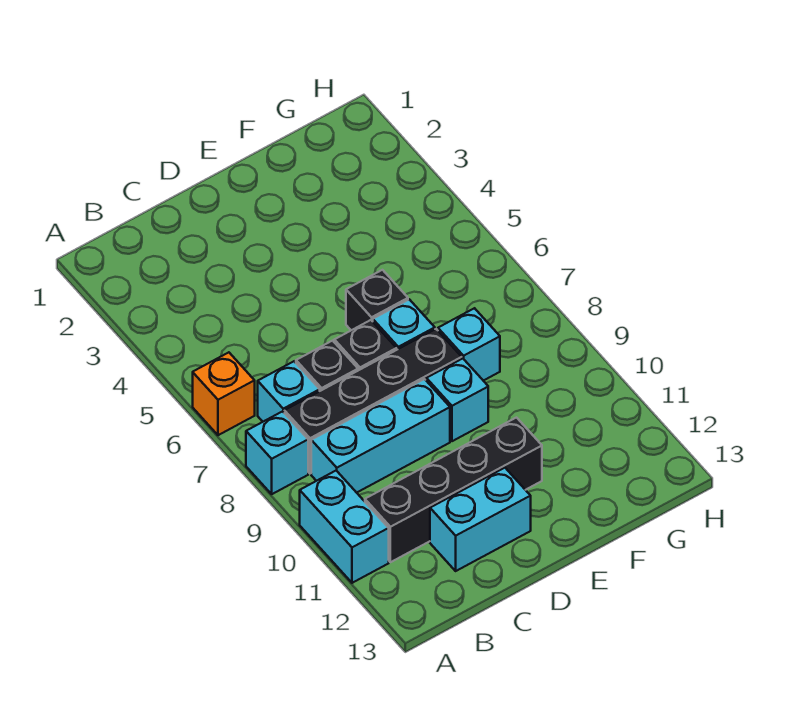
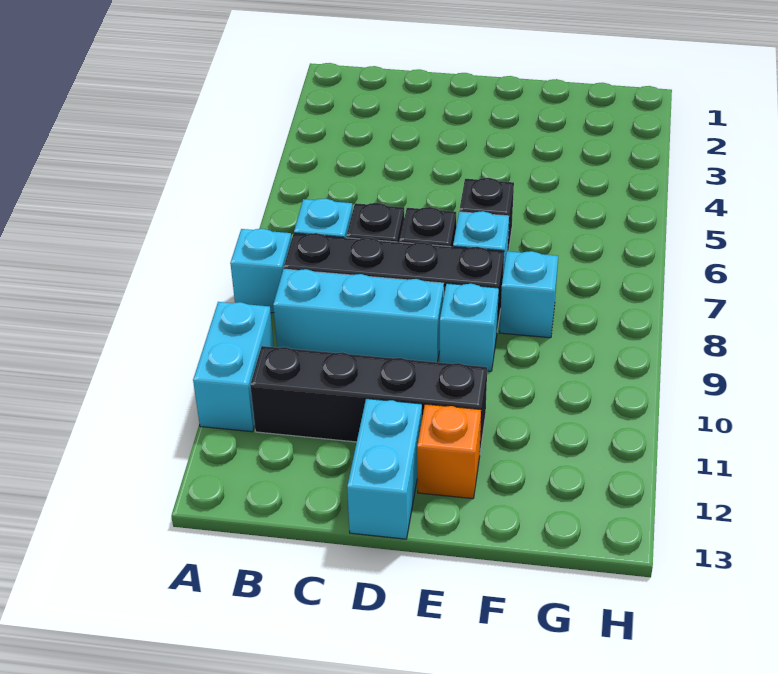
orange 1x1 brick [193,352,255,435] -> orange 1x1 brick moved to [417,404,481,499]
cyan 1x2 brick [430,468,531,571] -> cyan 1x2 brick turned to [347,399,422,539]

